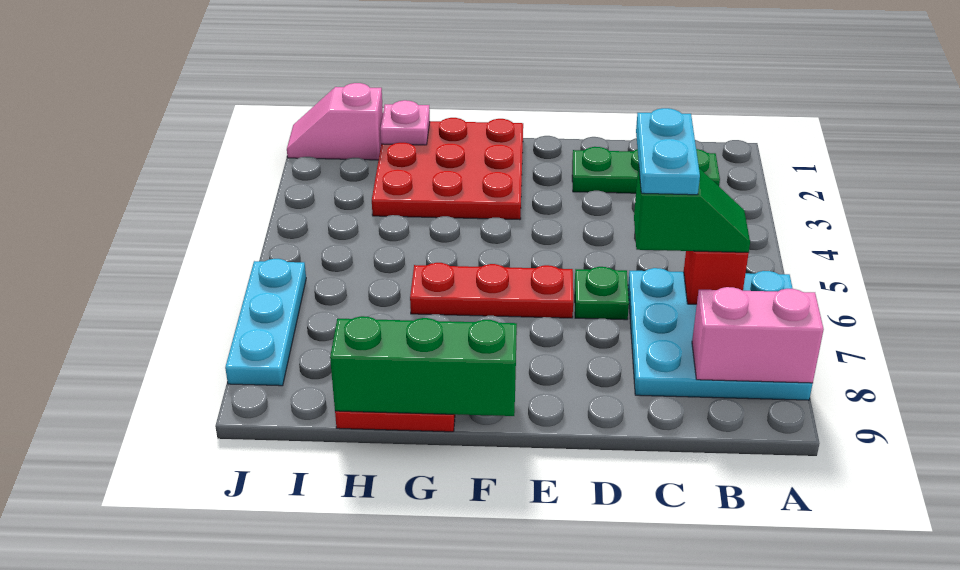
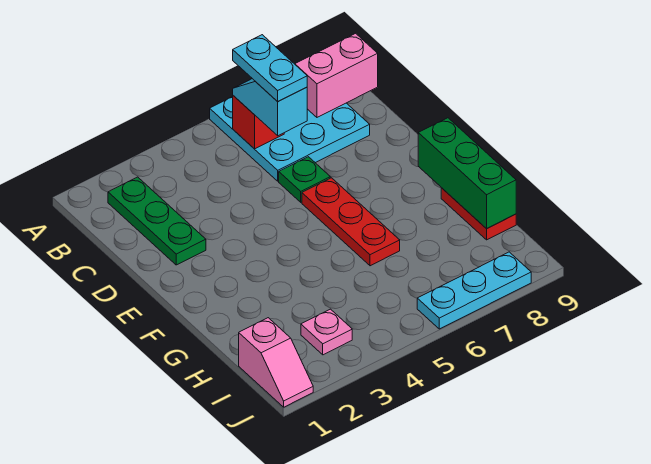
pink 1x2 brick [692,287,824,383] -> pink 1x2 brick turned to [295,33,378,117]
green 1x2 slope [634,164,750,252] -> cyan 1x2 slope [233,79,307,136]
cyan 1x2 plate [636,108,700,195] -> cyan 1x2 plate turned to [233,35,307,102]
red 3x3 plate [372,118,523,220] -> none
pink 1x1 plate [380,100,430,145] -> pink 1x1 plate moved to [301,309,352,355]

